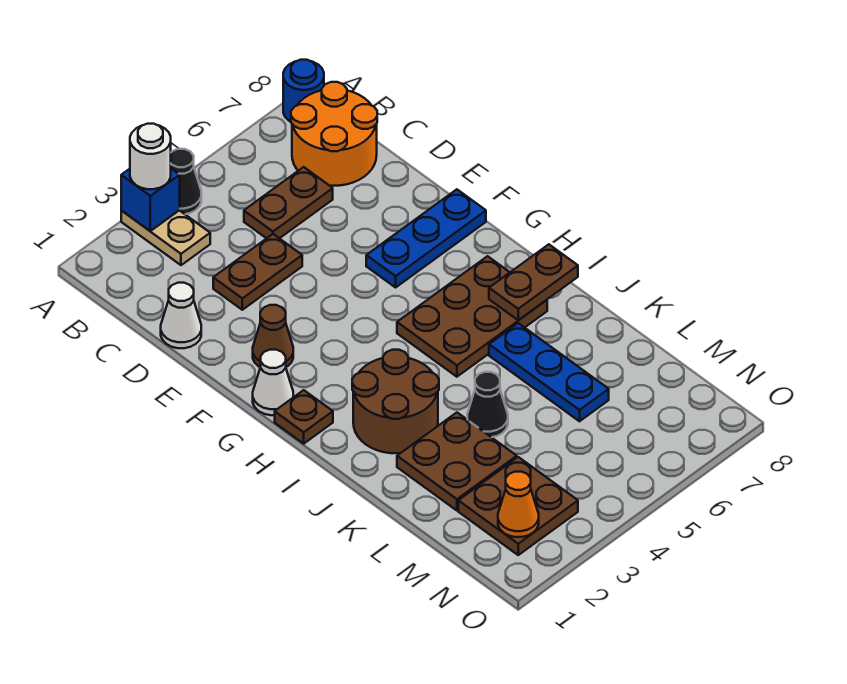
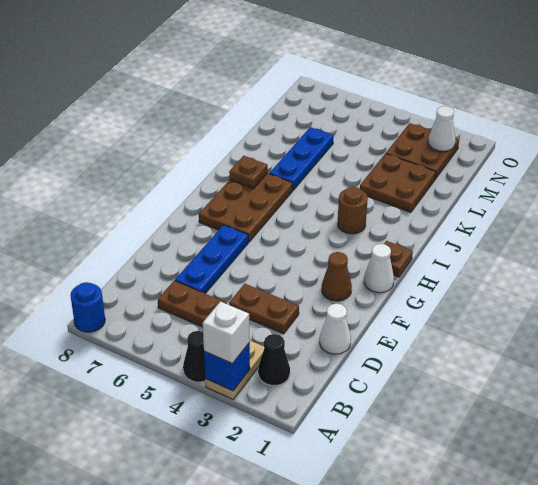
white 1x1 round brick [130,124,171,189] -> white 1x1 brick [203,302,250,364]
orange 2x2 round brick [291,82,377,186] -> none
blue 1x3 plate [366,189,486,287] -> blue 1x3 plate turned to [175,225,248,294]
brown 2x3 plate [397,256,547,377] -> brown 2x3 plate turned to [199,173,293,242]
brown 2x2 round brick [352,350,439,453] -> brown 1x1 round brick [338,187,368,234]
brown 1x2 plate [489,244,578,320] -> brown 1x1 plate [229,156,268,189]
black 1x1 cone [467,372,508,437] -> black 1x1 cone moved to [258,334,290,385]
orange 1x1 cone [498,472,539,537] -> white 1x1 cone [428,106,455,151]

